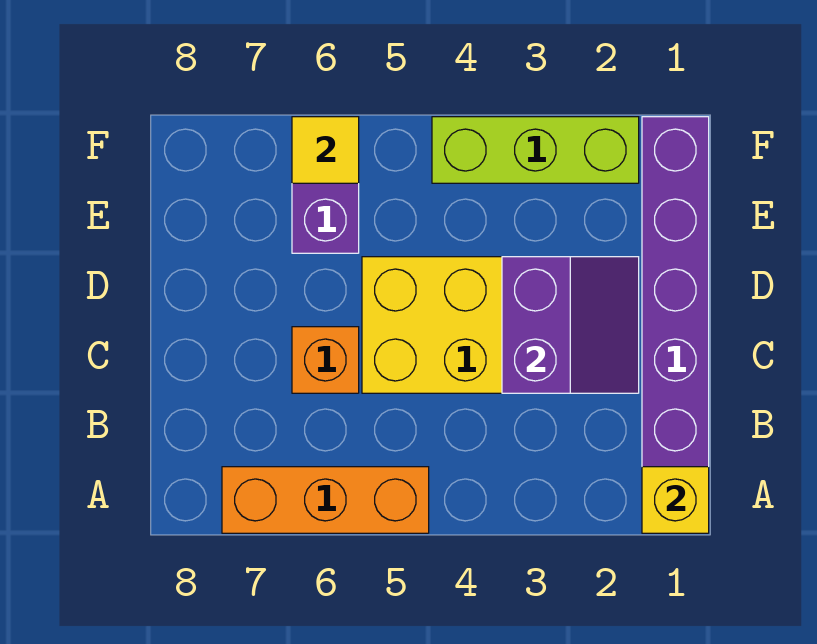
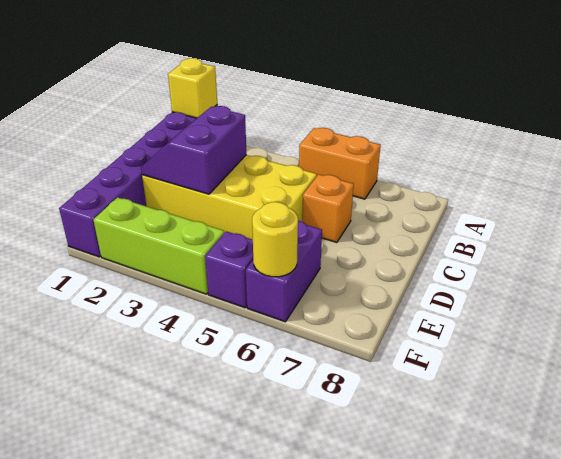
orange 1x3 brick [222,467,429,533] -> orange 1x2 brick [299,128,381,199]
none -> purple 1x1 brick [205,231,253,308]
yellow 1x1 tile [292,117,359,183] -> yellow 1x1 round brick [252,202,298,277]

